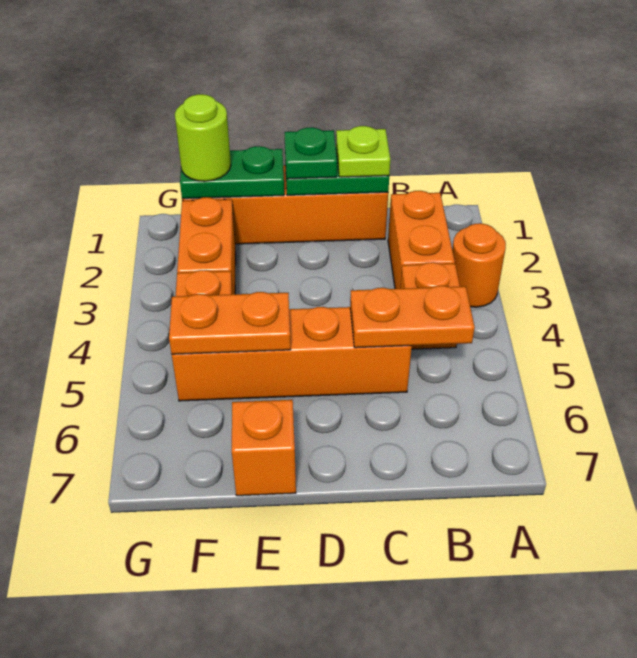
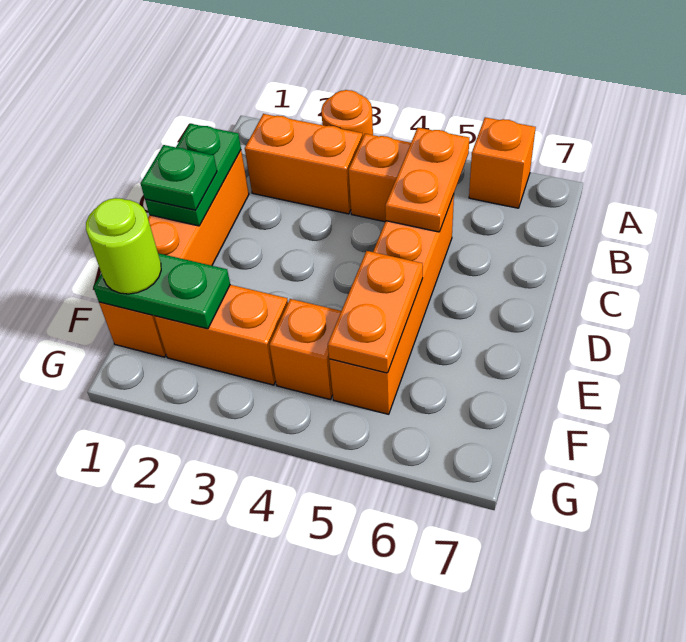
lime 1x1 plate [336,126,390,177] -> none
green 1x2 plate [180,146,284,199] -> green 1x2 plate turned to [93,253,230,329]
orange 1x1 brick [232,400,296,496] -> orange 1x1 brick moved to [469,117,536,208]

